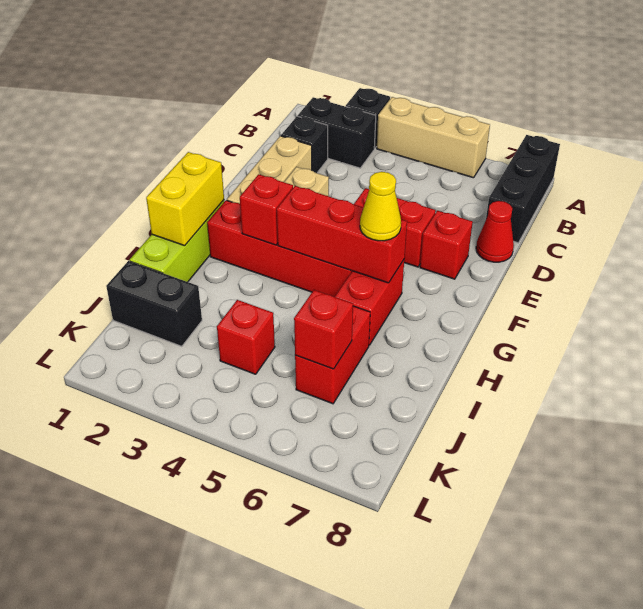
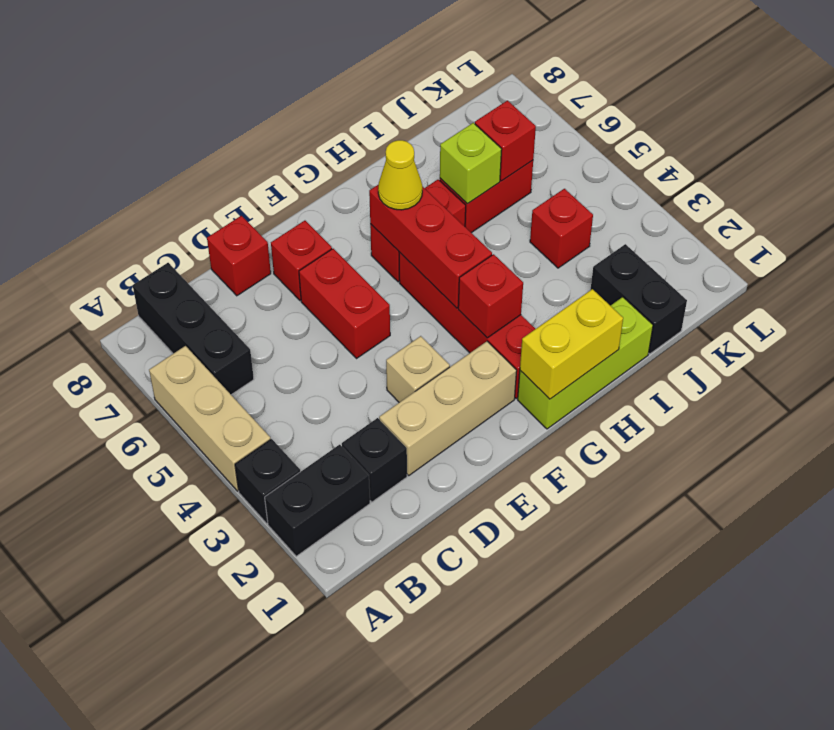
black 1x3 brick [486,135,560,243] -> black 1x3 brick turned to [133,263,254,395]
black 1x2 brick [298,97,376,168] -> black 1x2 brick turned to [265,445,370,556]
red 1x1 cone [476,201,514,262] -> red 1x1 brick [207,216,271,296]
none -> lime 1x1 brick [440,123,502,204]

